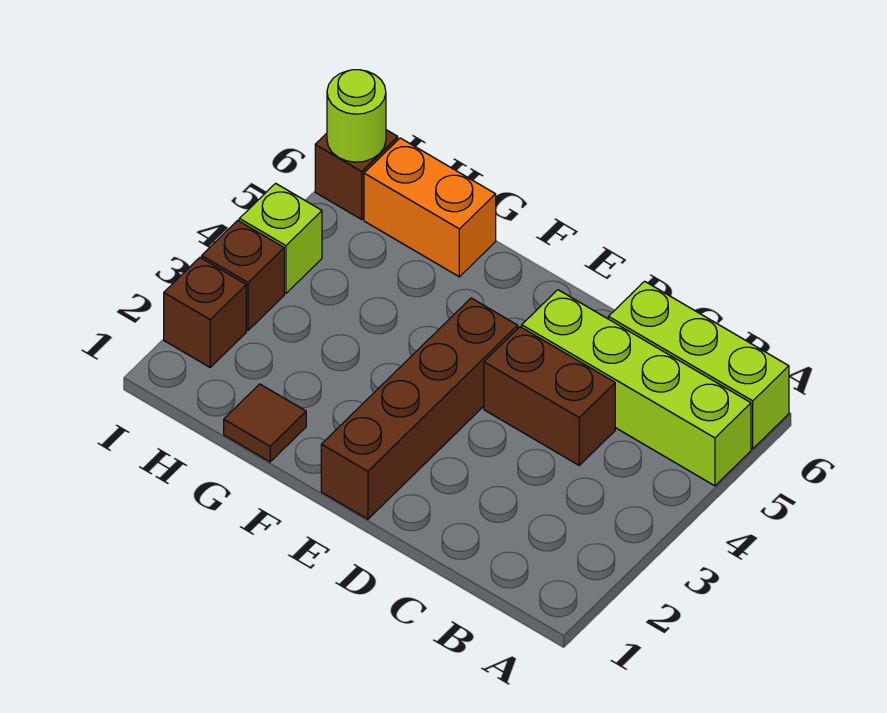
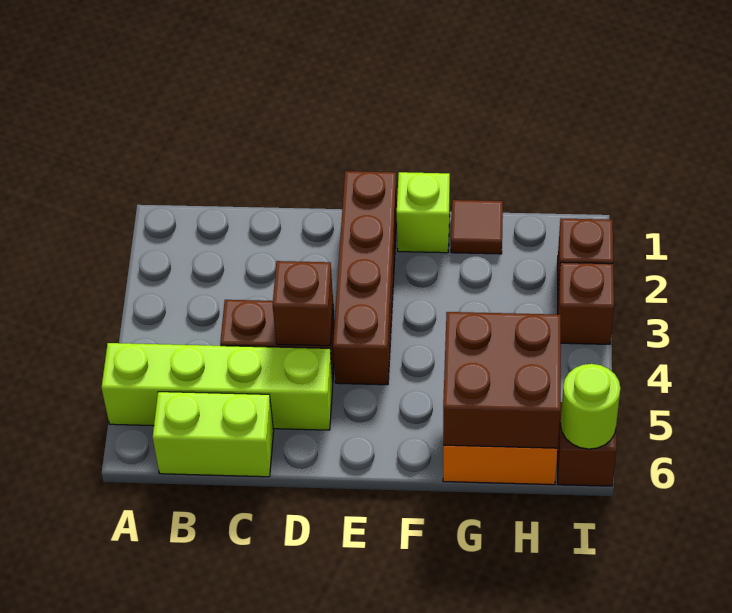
lime 1x3 brick [608,281,789,449] -> lime 1x2 brick [153,392,274,477]
none -> brown 1x1 brick [273,261,333,346]
none -> brown 2x2 brick [443,312,561,448]
lime 1x1 brick [239,183,322,293] -> lime 1x1 brick moved to [397,172,450,253]

